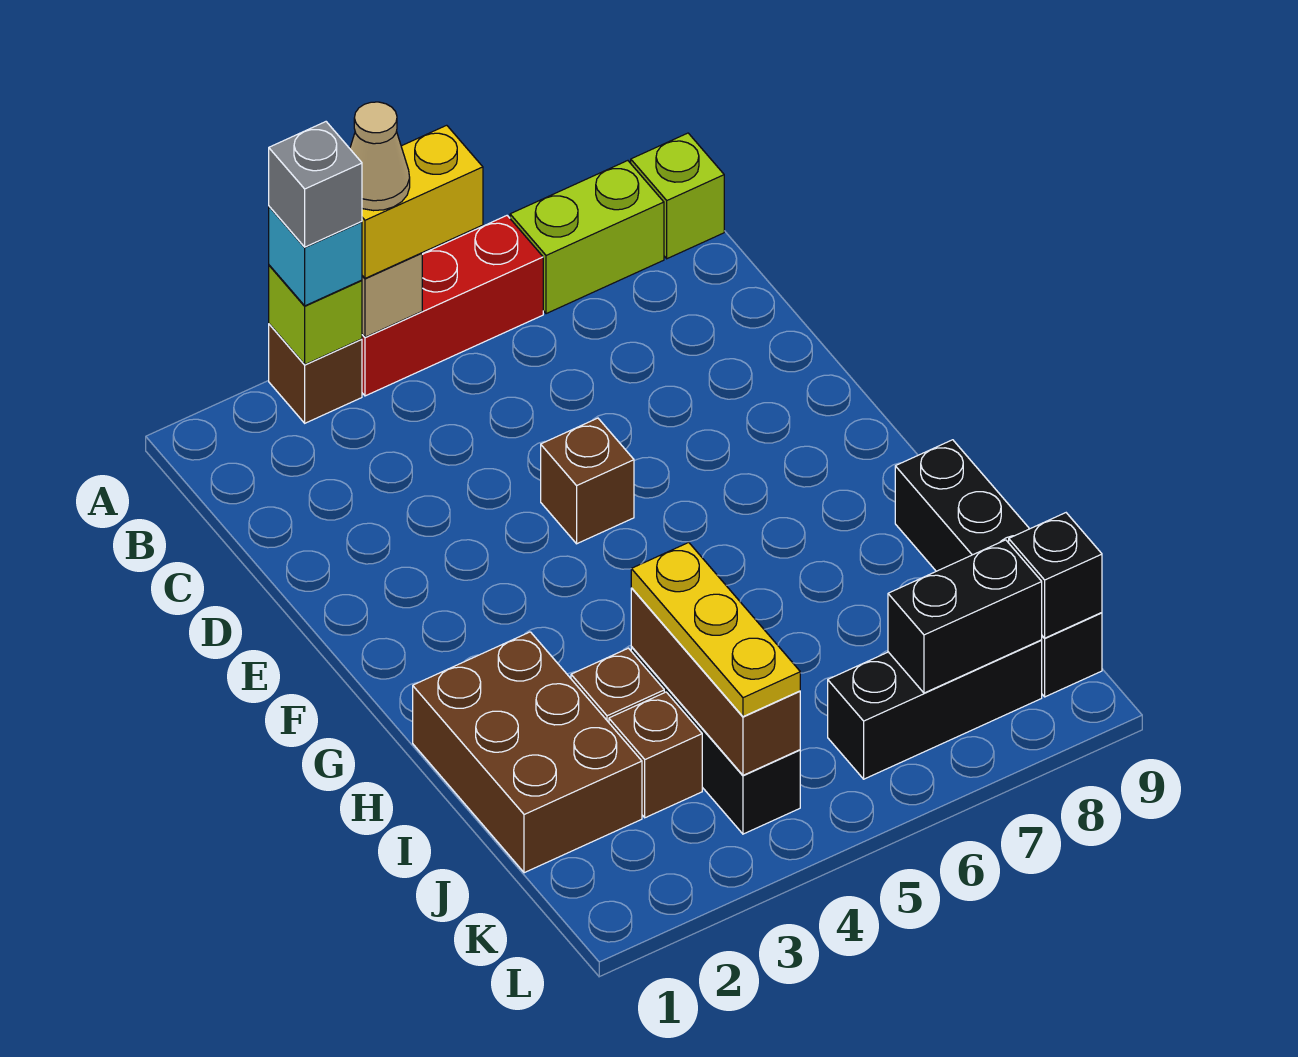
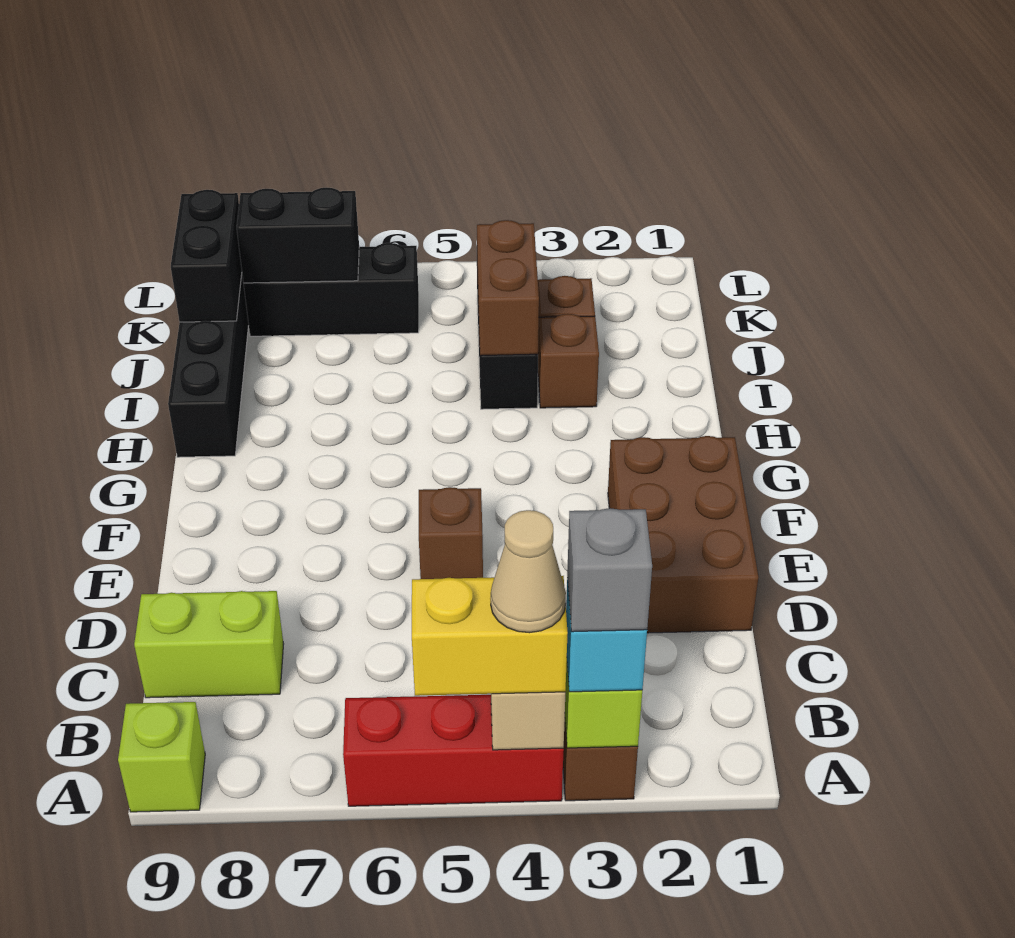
lime 1x2 brick [510,161,664,314] -> lime 1x2 brick moved to [134,591,283,698]
brown 2x3 brick [413,632,642,873] -> brown 2x3 brick moved to [608,436,758,633]
brown 1x3 brick [631,588,800,775] -> brown 1x2 brick [477,220,539,356]
yellow 1x3 plate [631,543,800,717] -> none
black 1x1 brick [1009,513,1102,638] -> black 1x2 brick [171,190,242,322]

